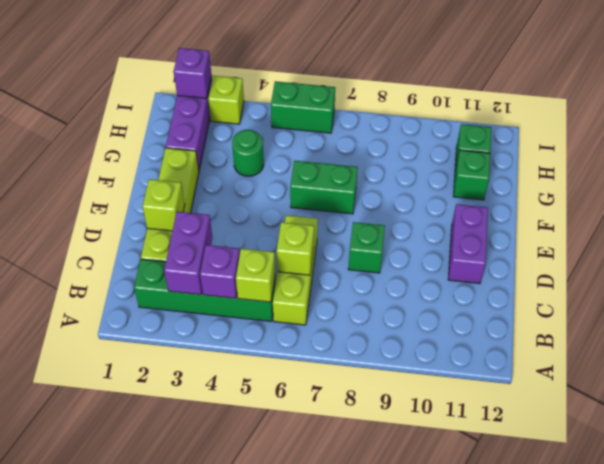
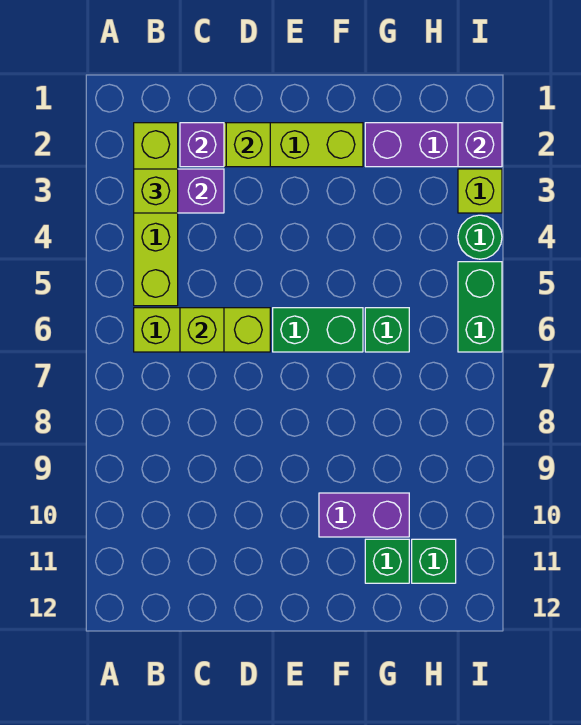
green 1x4 brick [134,259,276,321] -> lime 1x4 brick [134,123,178,306]
purple 1x1 brick [200,245,240,298] -> purple 1x1 brick moved to [180,123,224,167]
lime 1x1 brick [236,249,275,302] -> lime 1x1 brick moved to [134,169,178,213]
green 1x1 brick [348,222,385,273] -> green 1x1 brick moved to [365,308,409,352]
purple 1x2 brick [448,204,488,284] -> purple 1x2 brick moved to [319,493,409,537]
green 1x2 brick [290,161,358,214] -> green 1x2 brick turned to [273,308,363,352]
green 1x1 round brick [232,130,264,176] -> green 1x1 round brick moved to [458,215,502,259]

